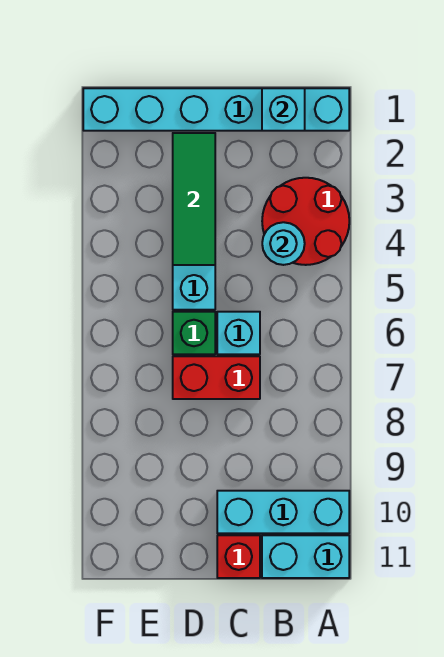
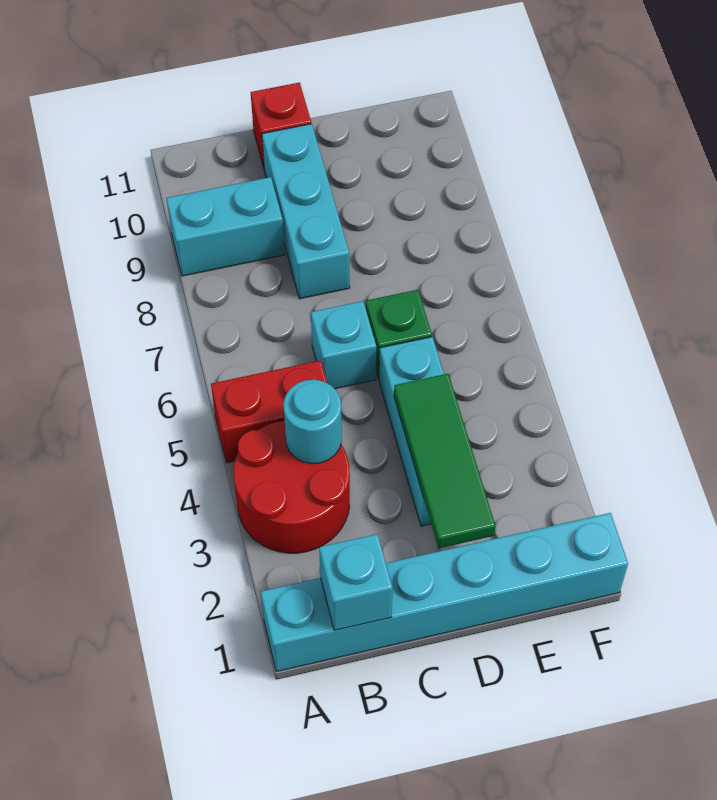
cyan 1x3 brick [217,491,349,533] -> cyan 1x3 brick turned to [262,124,350,299]
cyan 1x2 brick [262,535,349,578] -> cyan 1x2 brick moved to [166,177,285,276]
red 1x2 brick [173,356,260,399] -> red 1x2 brick moved to [211,360,327,463]

